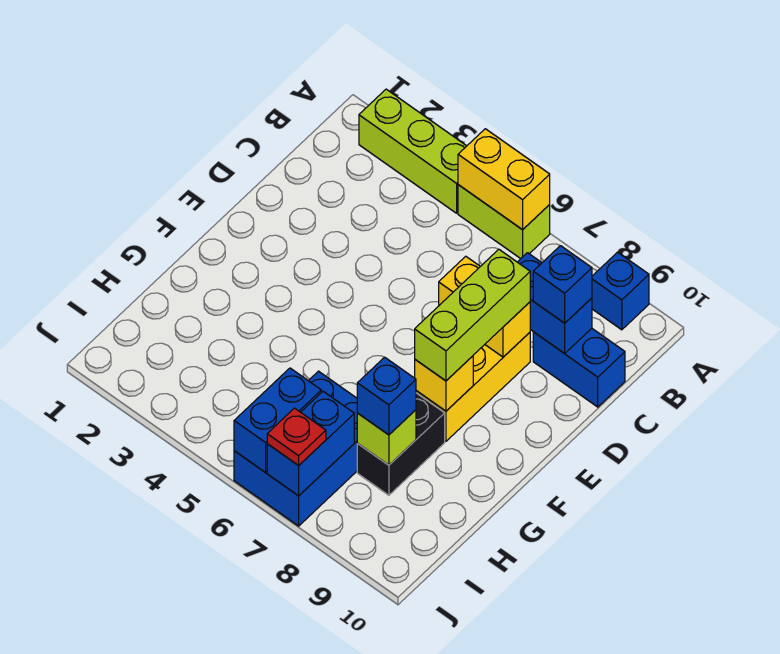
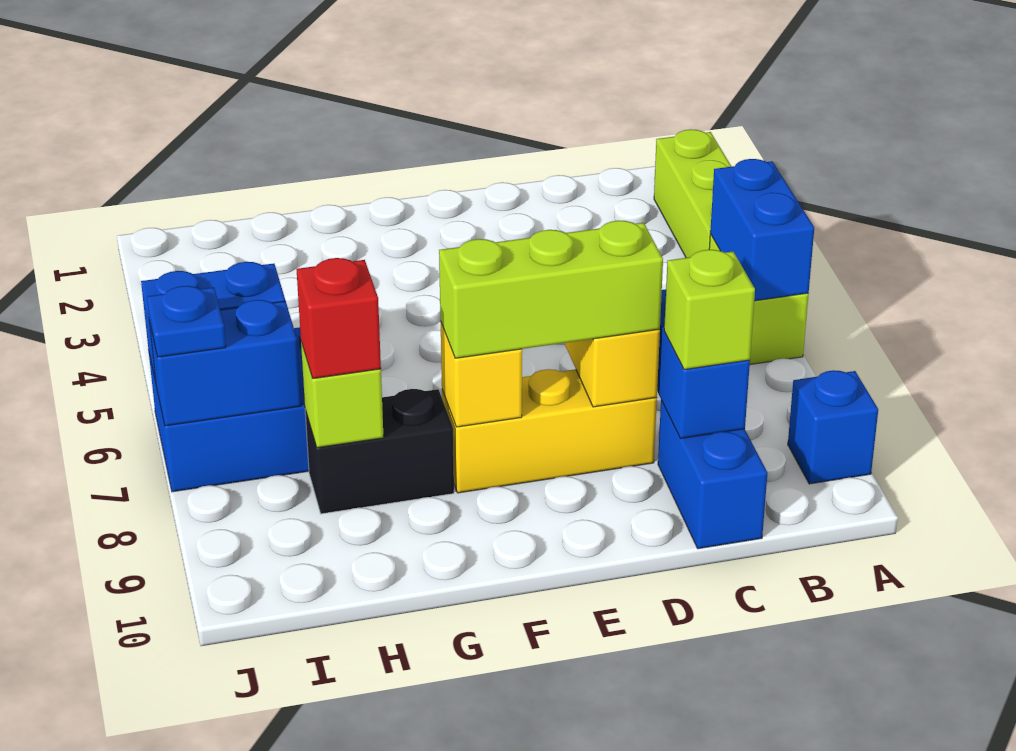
yellow 1x2 brick [458,129,550,230] -> blue 1x2 brick [710,159,814,301]
blue 1x1 brick [533,246,592,323] -> lime 1x1 brick [664,250,755,370]
blue 1x1 brick [357,357,416,435] -> red 1x1 brick [297,258,381,379]
red 1x1 plate [267,408,326,466] -> blue 1x1 plate [147,286,226,357]

